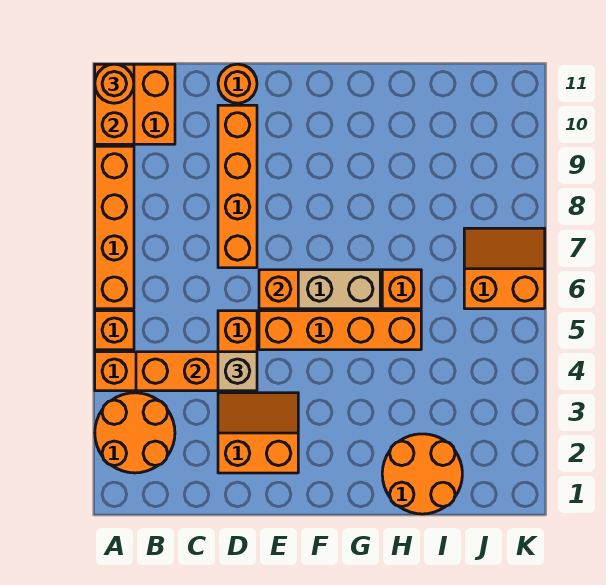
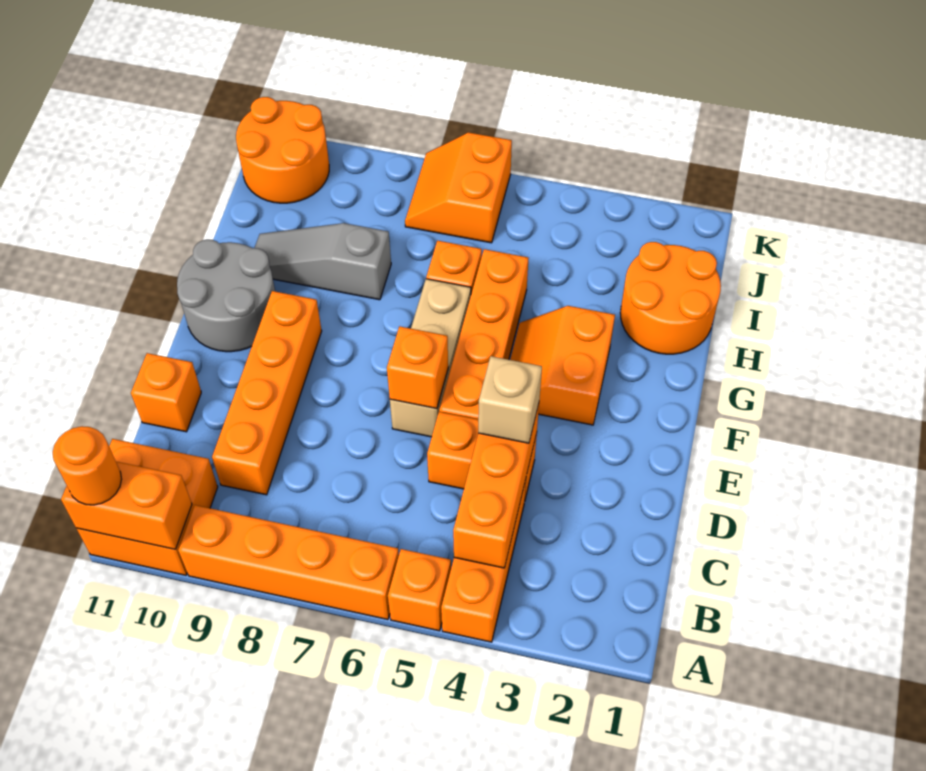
orange 2x2 round brick [95,393,175,473] -> orange 2x2 round brick moved to [236,97,329,203]
orange 2x2 slope [218,393,298,473] -> orange 2x2 slope moved to [510,306,615,425]
orange 1x4 brick [218,105,257,268] -> orange 1x4 brick turned to [212,291,322,495]
orange 1x1 round brick [218,64,257,103] -> orange 1x1 brick [131,353,201,432]
none -> grey 2x2 round brick [177,239,275,352]
none -> grey 1x3 slope [255,223,391,300]

